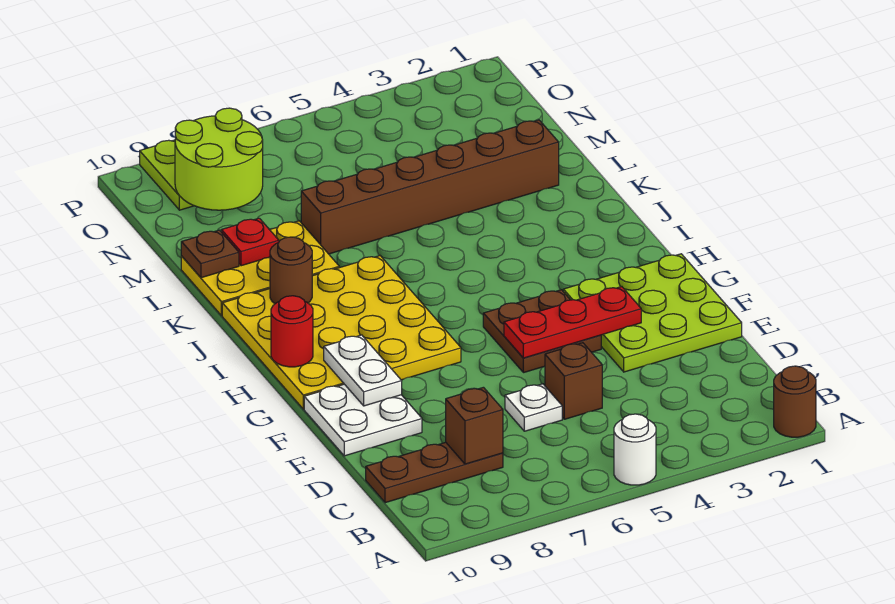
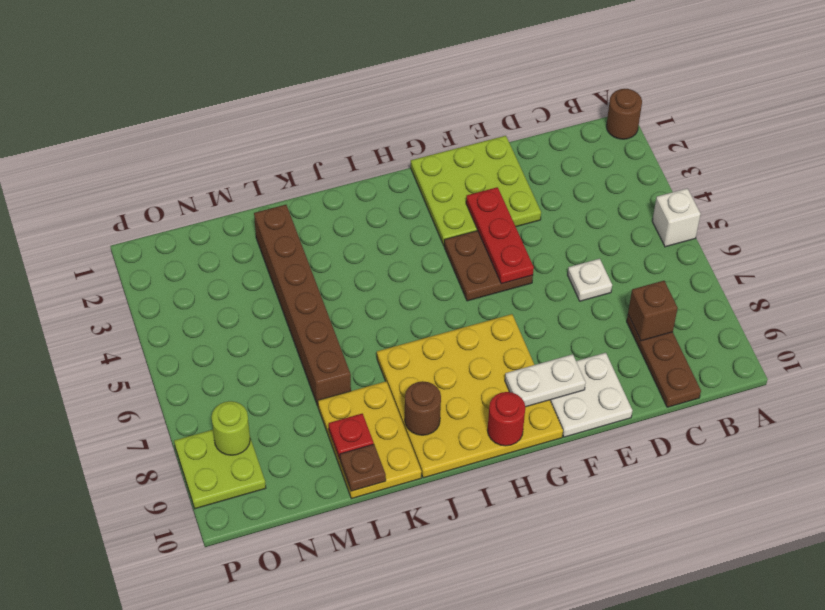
white 1x1 round brick [614,414,656,485] -> white 1x1 brick [652,188,701,247]
brown 1x1 brick [545,343,602,419] -> none
lime 2x2 round brick [175,108,263,210] -> lime 1x1 round brick [211,401,250,455]

